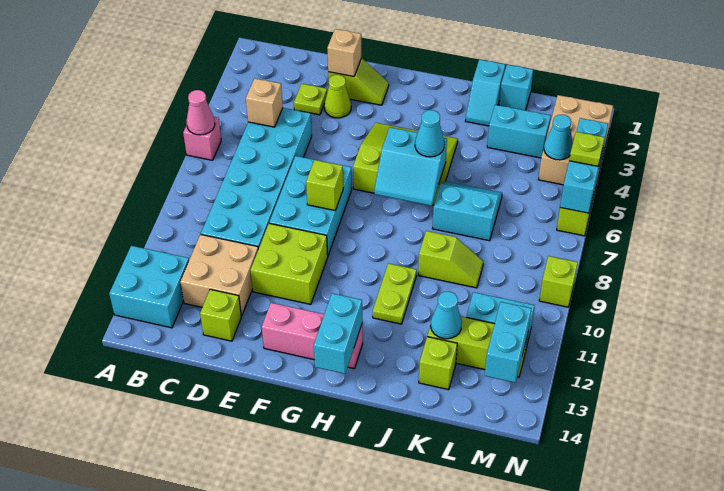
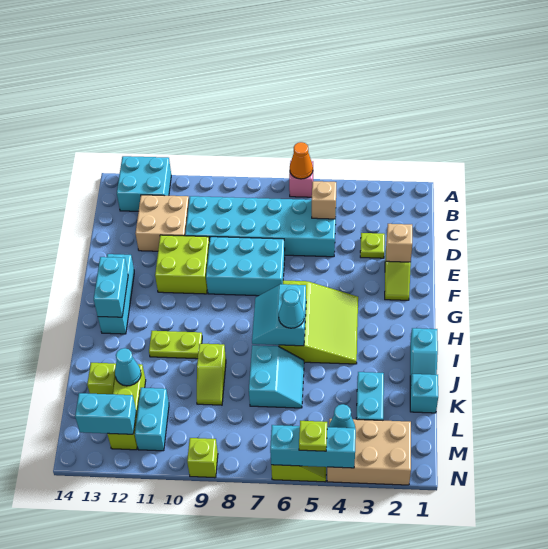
pink 1x1 cone [186,90,215,135] -> orange 1x1 cone [290,142,313,179]
lime 1x1 brick [200,289,241,341] -> none
lime 1x1 cone [324,75,351,118] -> none
lime 1x1 brick [306,160,343,210] -> none
pink 1x3 brick [261,303,363,369] -> cyan 1x3 brick [98,254,134,334]
cyan 1x2 brick [314,293,362,374] -> cyan 1x2 brick turned to [94,257,128,317]
cyan 1x2 slope [466,59,505,126] -> cyan 1x2 slope turned to [410,328,438,388]

